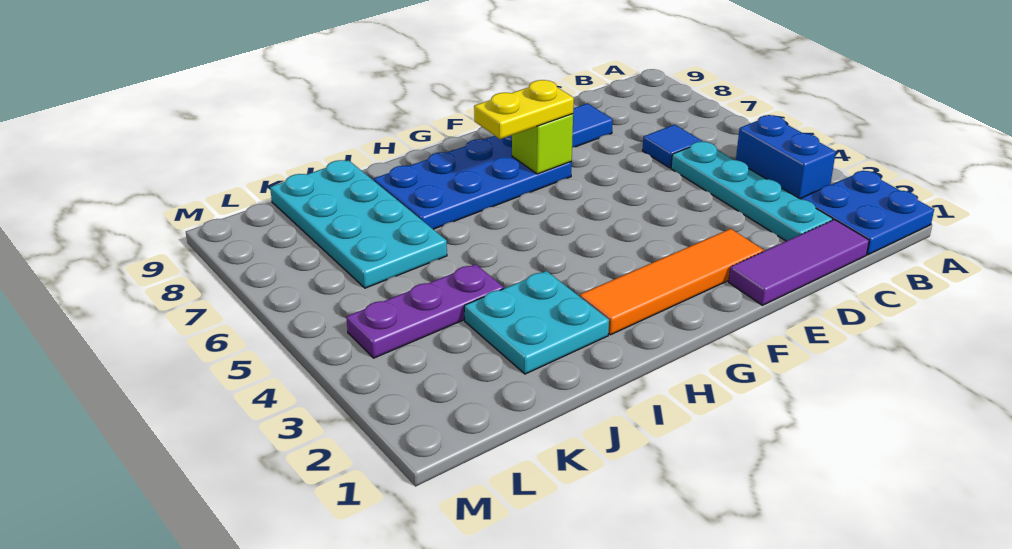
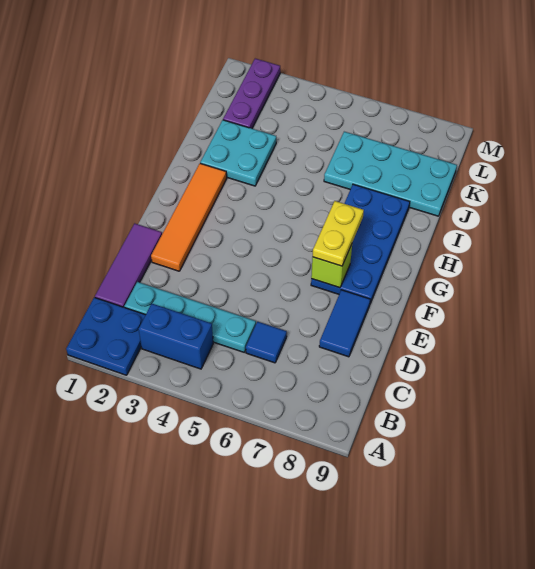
purple 1x3 plate [346,264,504,358] -> purple 1x3 plate moved to [223,59,280,128]

